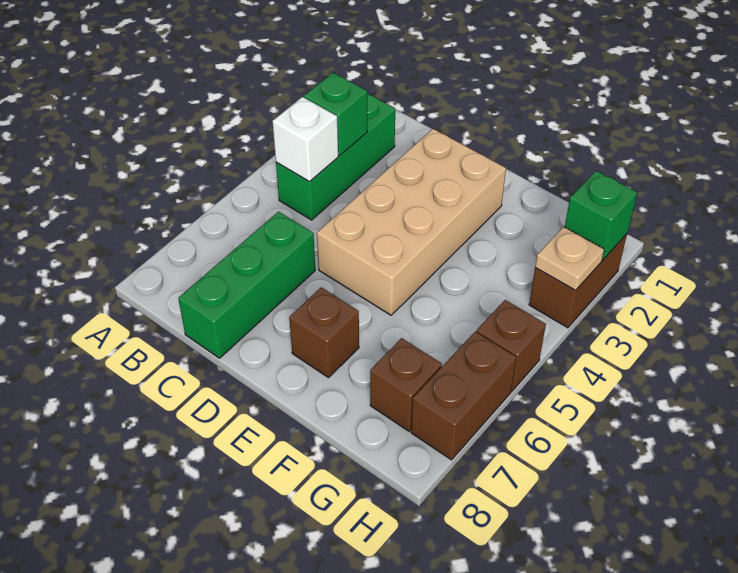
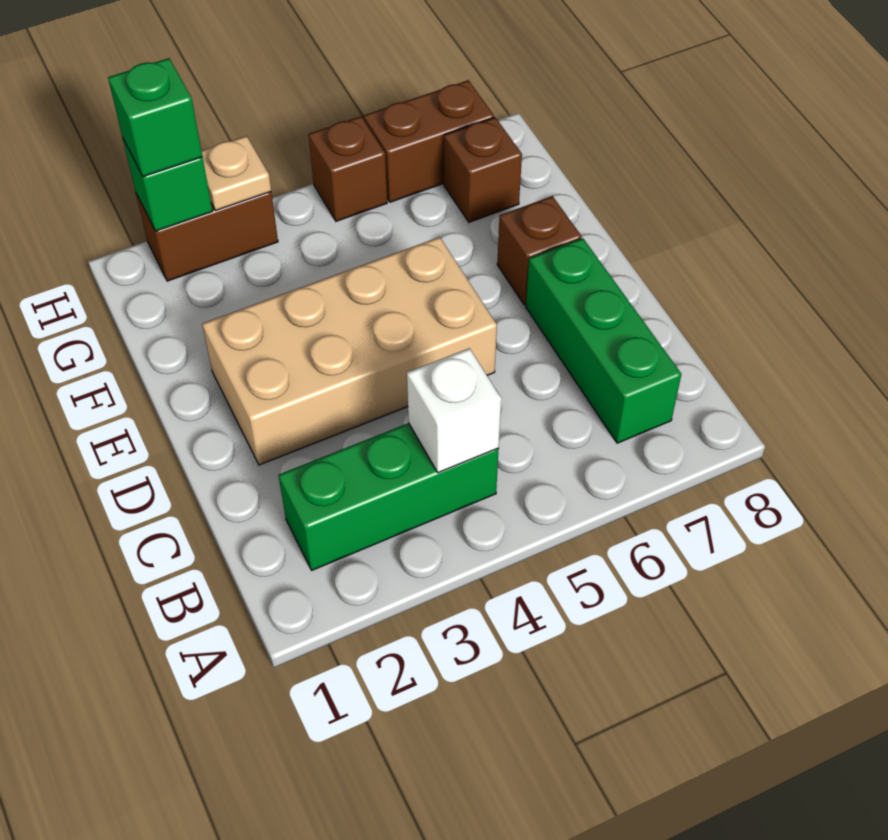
green 1x1 brick [304,73,367,155] -> green 1x1 brick moved to [108,58,202,177]
green 1x3 brick [178,212,315,358] -> green 1x3 brick turned to [526,238,681,443]

